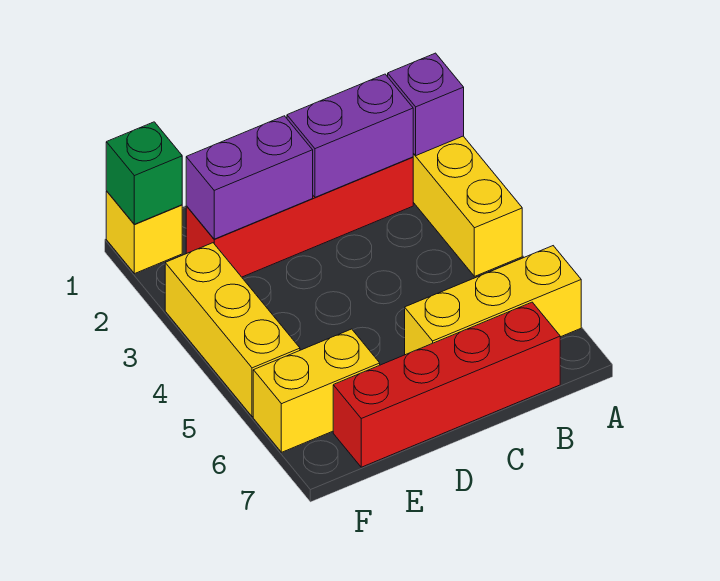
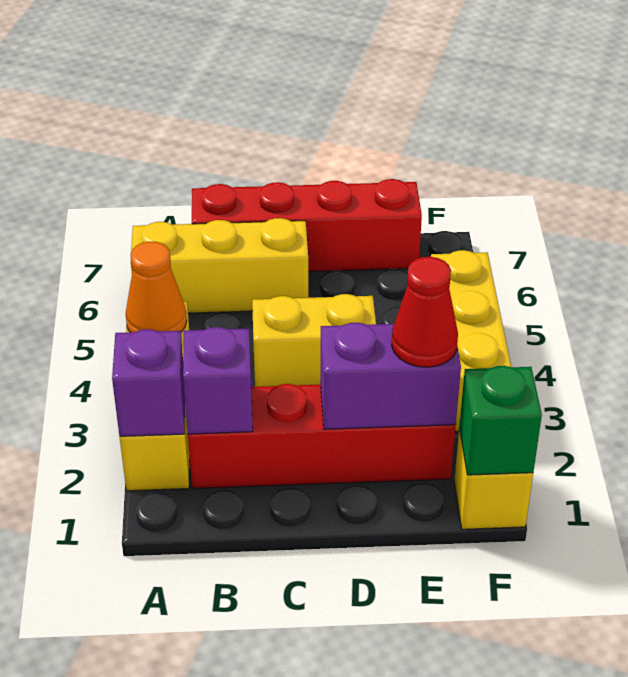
none -> orange 1x1 cone [126,242,187,332]
purple 1x2 brick [287,74,413,197] -> purple 1x1 brick [183,327,253,434]
none -> red 1x1 cone [392,257,458,367]
yellow 1x2 brick [253,329,380,452] -> yellow 1x2 brick moved to [252,294,376,387]

